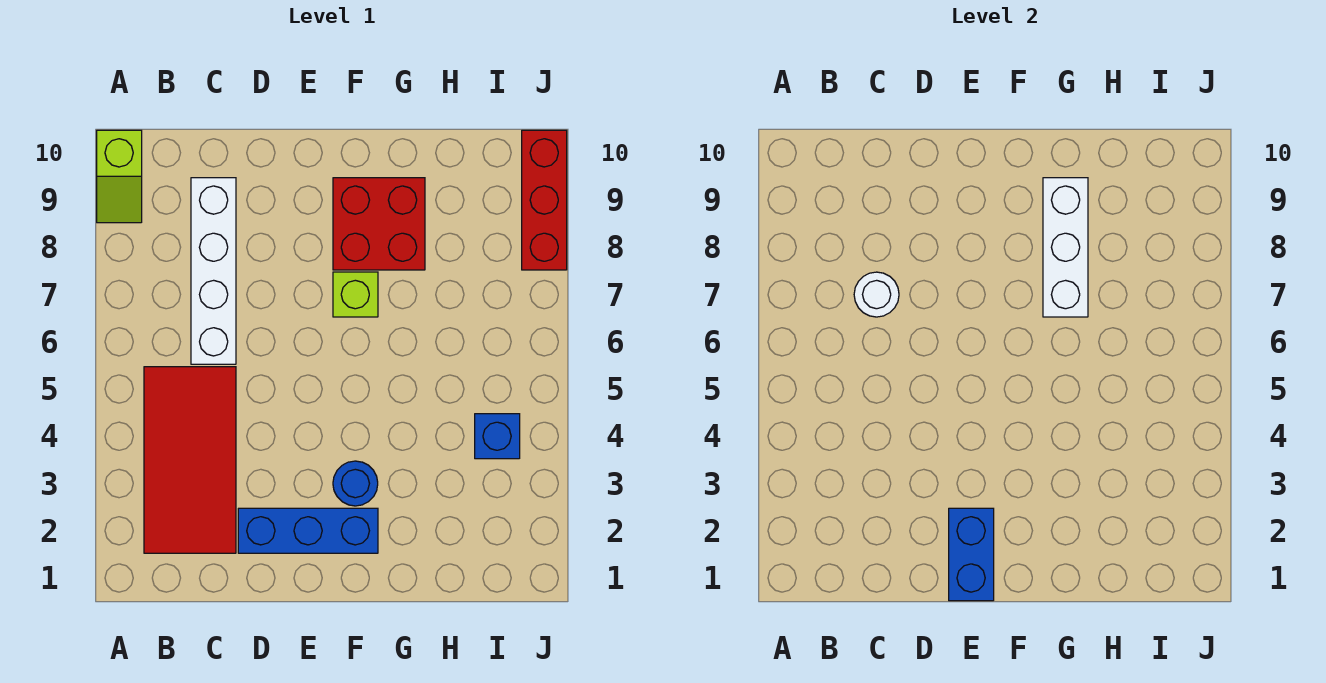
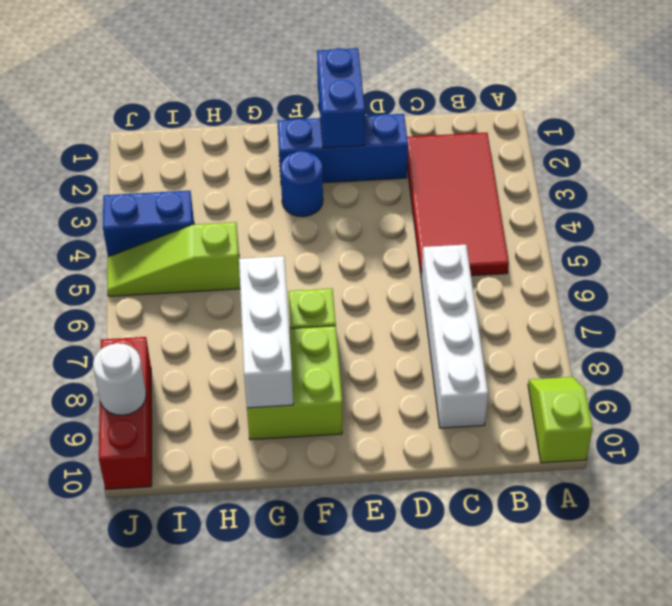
white 1x1 round brick [854,272,899,317] -> white 1x1 round brick moved to [93,343,146,415]
red 2x2 brick [333,178,425,270] -> lime 2x2 brick [247,326,342,440]
none -> lime 1x3 slope [107,222,240,296]
blue 1x1 brick [475,414,520,459] -> blue 1x2 brick [103,191,194,257]

